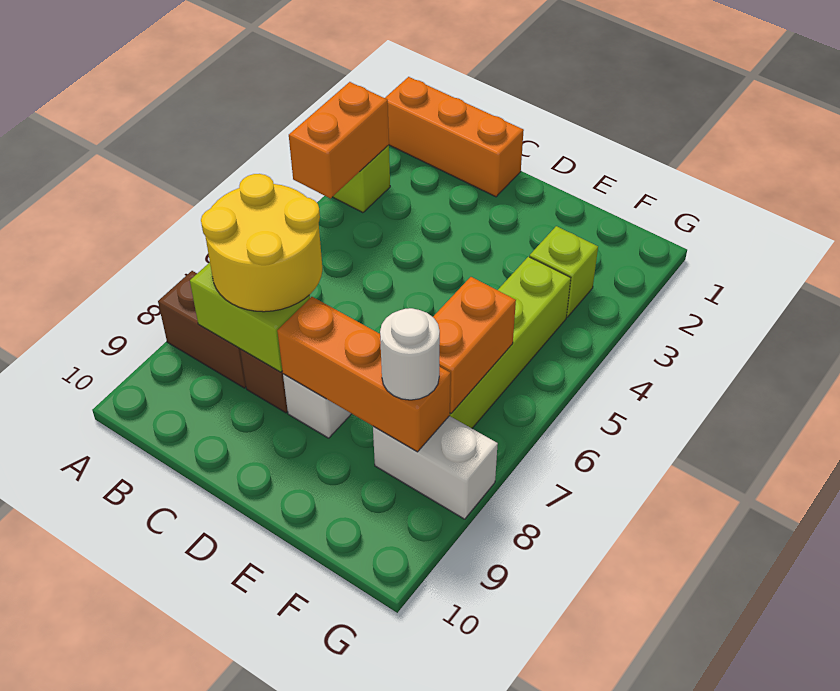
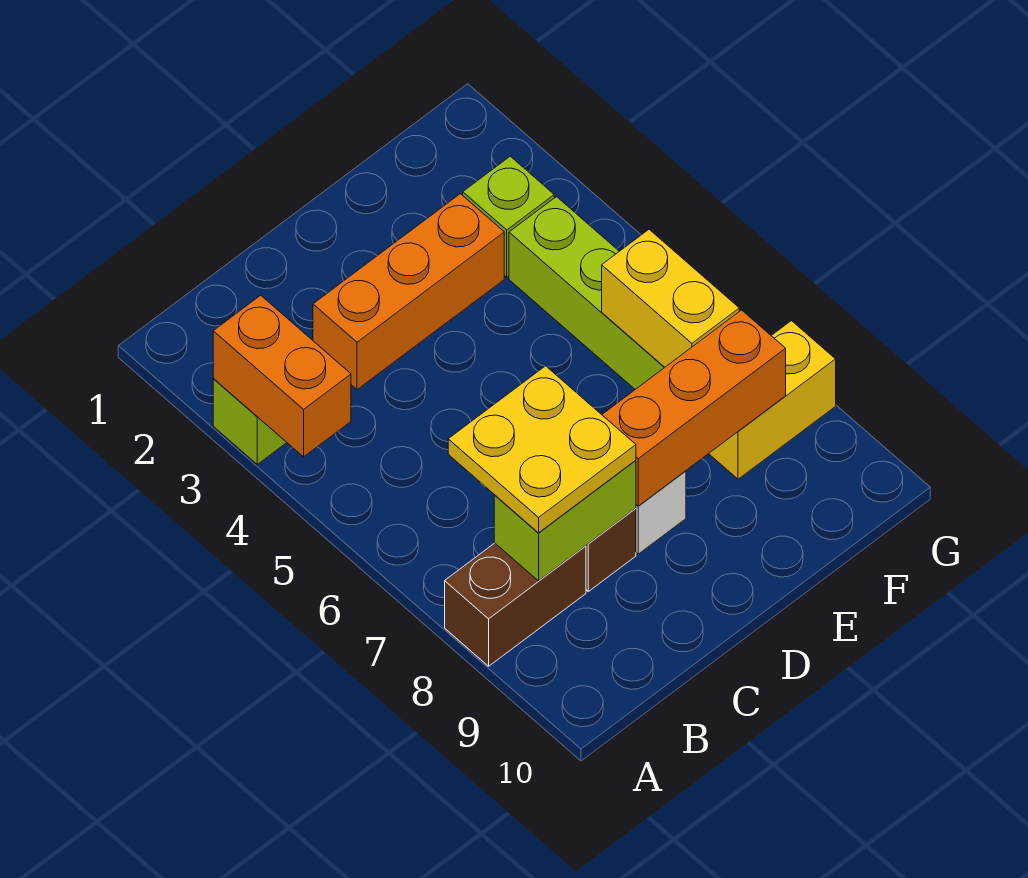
orange 1x3 brick [385,77,524,197] -> orange 1x3 brick moved to [313,194,504,390]
yellow 2x2 round brick [201,174,322,312] -> yellow 2x2 plate [448,366,636,533]
orange 1x2 brick [433,277,516,414] -> yellow 1x2 brick [602,230,739,367]
white 1x2 brick [373,416,498,519] -> yellow 1x2 brick [709,321,836,479]
white 1x1 round brick [380,308,440,400] -> none

